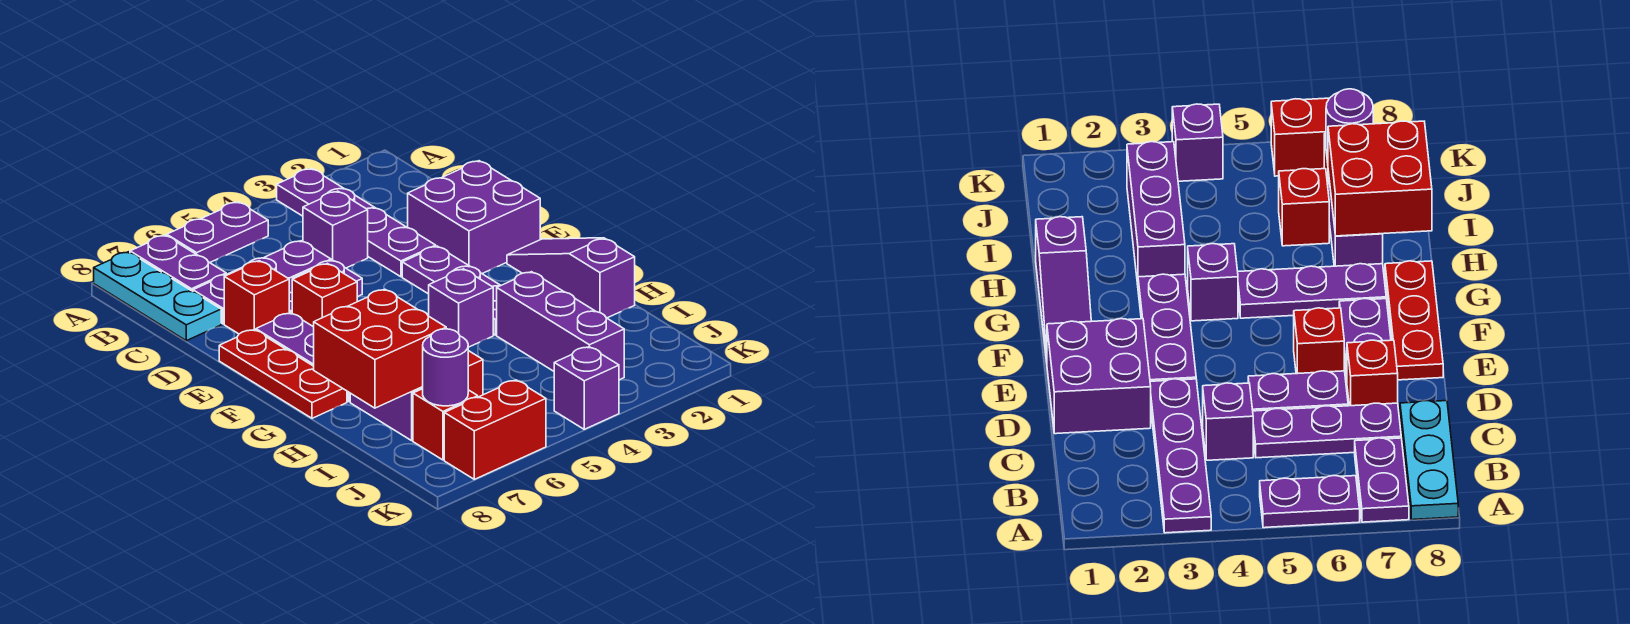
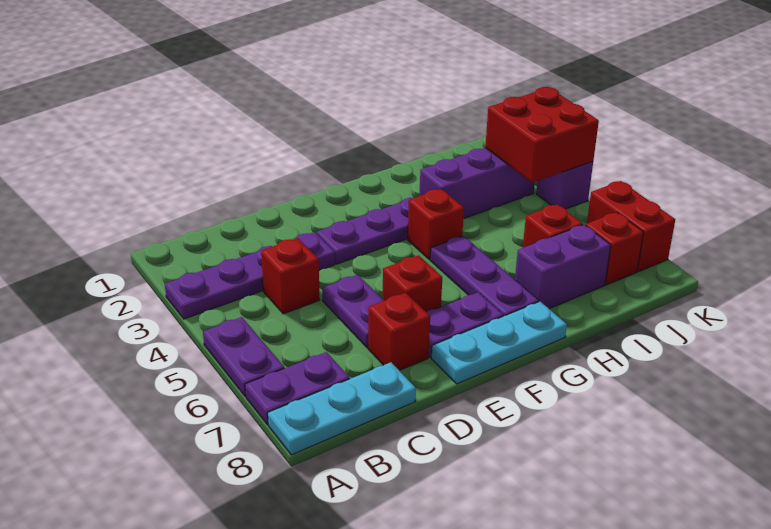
purple 1x1 brick [303,191,368,268] -> red 1x1 brick [261,238,320,314]
purple 1x3 plate [193,241,331,324] -> none
purple 2x2 brick [408,161,540,273] -> none
red 1x3 plate [219,330,347,418] -> cyan 1x3 plate [431,302,567,384]
purple 1x3 slope [507,238,635,318] -> none
purple 1x1 brick [429,269,493,347] -> red 1x1 brick [408,189,464,260]
red 2x2 brick [314,289,446,408] -> red 2x2 brick moved to [485,87,599,183]
purple 1x1 round brick [423,329,468,406] -> none

